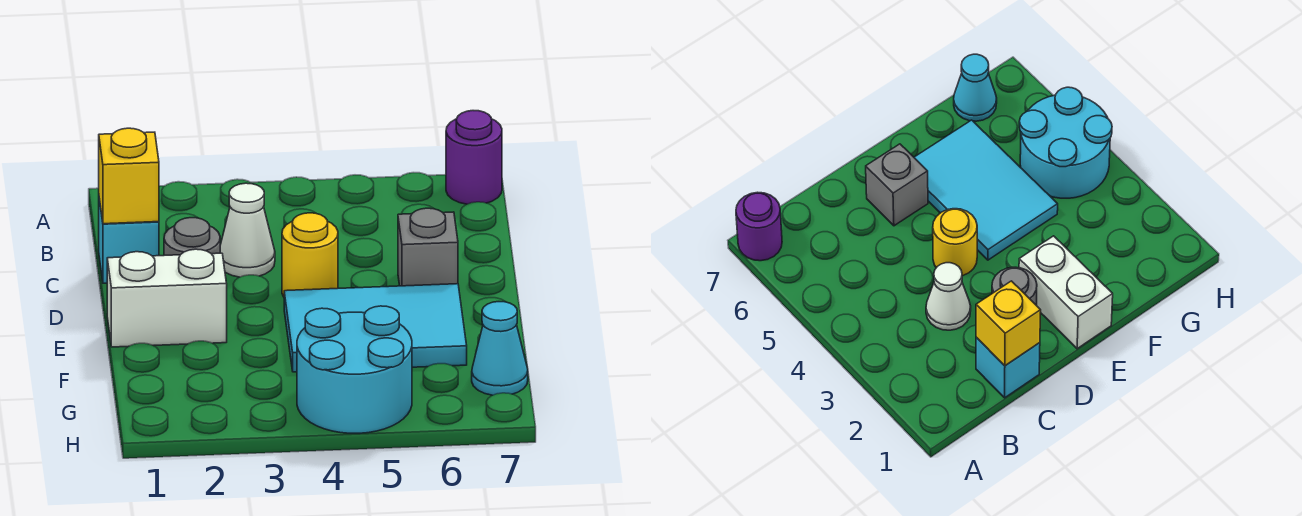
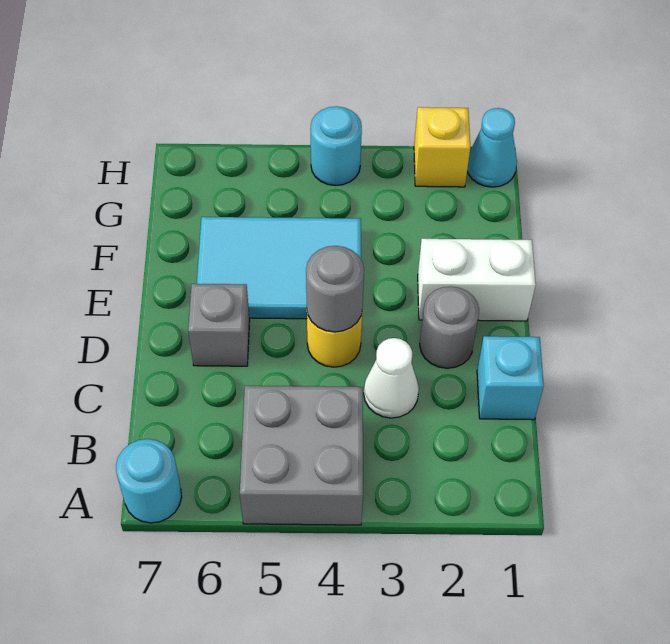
none -> grey 2x2 brick [240,386,363,525]
purple 1x1 round brick [446,111,502,204] -> cyan 1x1 round brick [116,439,182,523]
yellow 1x1 brick [99,128,159,224] -> yellow 1x1 brick moved to [414,107,470,187]
none -> grey 1x1 round brick [306,246,364,332]
cyan 2x2 round brick [297,306,412,433] -> cyan 1x1 round brick [311,106,362,185]
cyan 1x1 cone [472,302,528,395] -> cyan 1x1 cone moved to [467,108,517,187]

